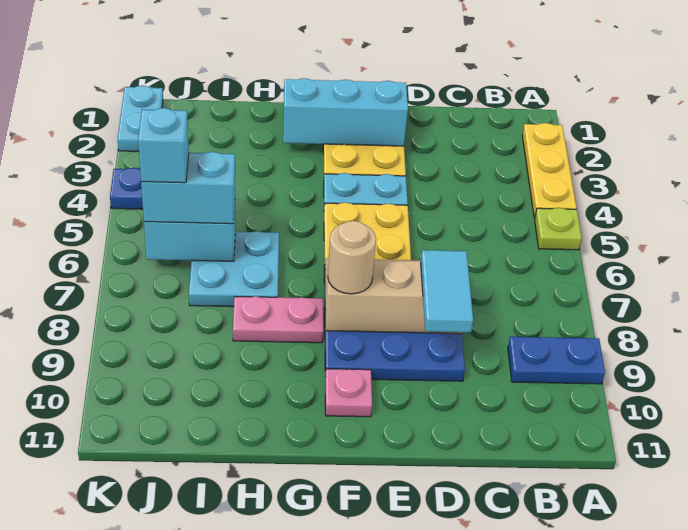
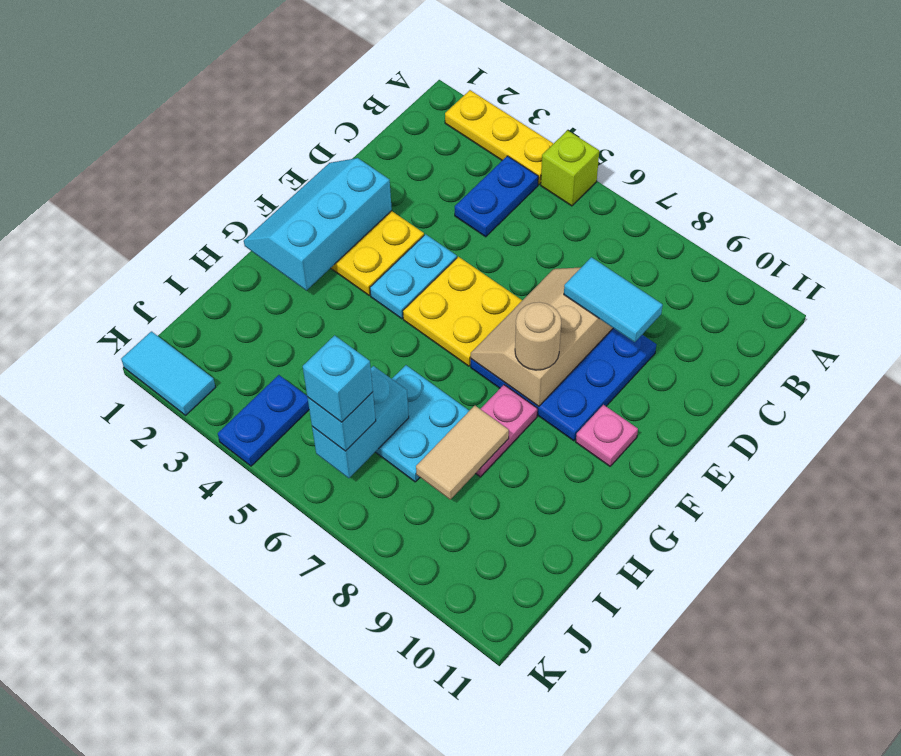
lime 1x1 plate [535,208,582,250] -> lime 1x1 brick [541,130,599,206]
blue 1x2 plate [508,337,605,384] -> blue 1x2 plate moved to [455,156,538,237]
none -> tan 1x2 tile [416,406,509,499]
cyan 1x2 brick [141,152,235,224] -> cyan 1x1 brick [307,392,376,451]
cyan 1x2 plate [118,86,163,151] -> cyan 1x2 tile [121,331,216,415]

